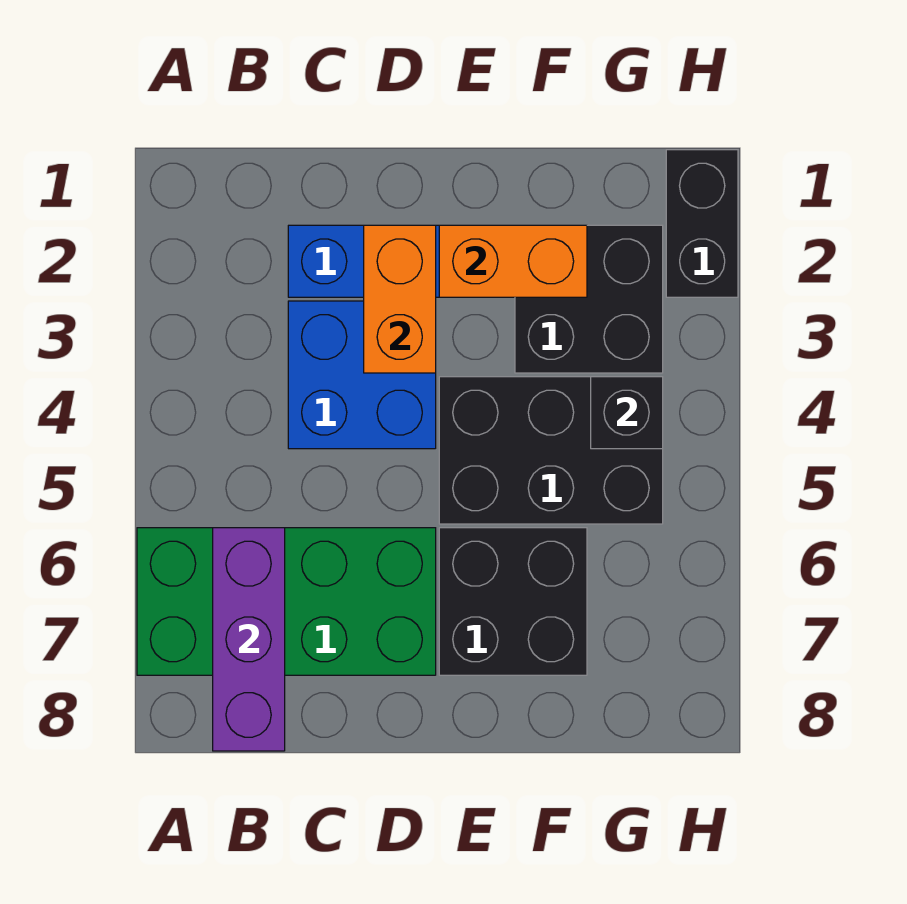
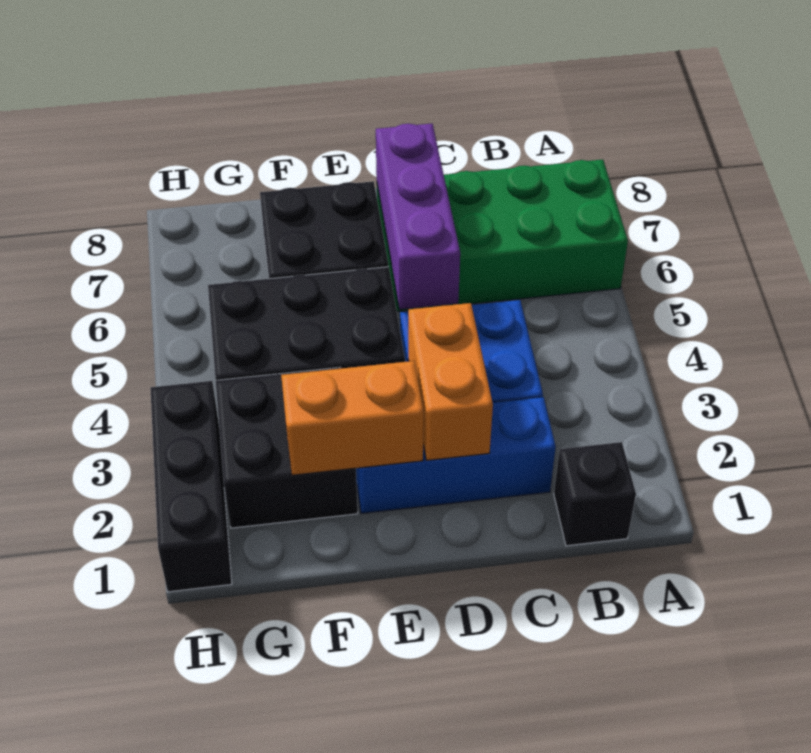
purple 1x3 brick [213,528,285,751] -> purple 1x3 brick moved to [376,124,460,309]
black 1x1 brick [591,377,663,449] -> black 1x1 brick moved to [554,442,636,546]
black 1x2 brick [666,150,738,297] -> black 1x3 brick [150,381,232,592]

